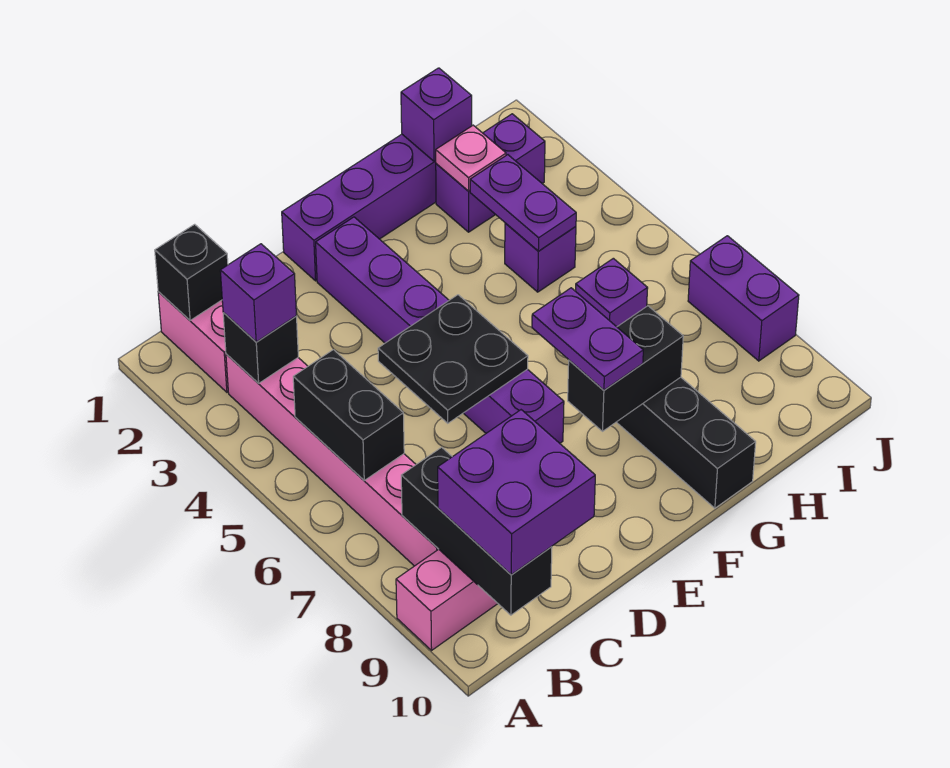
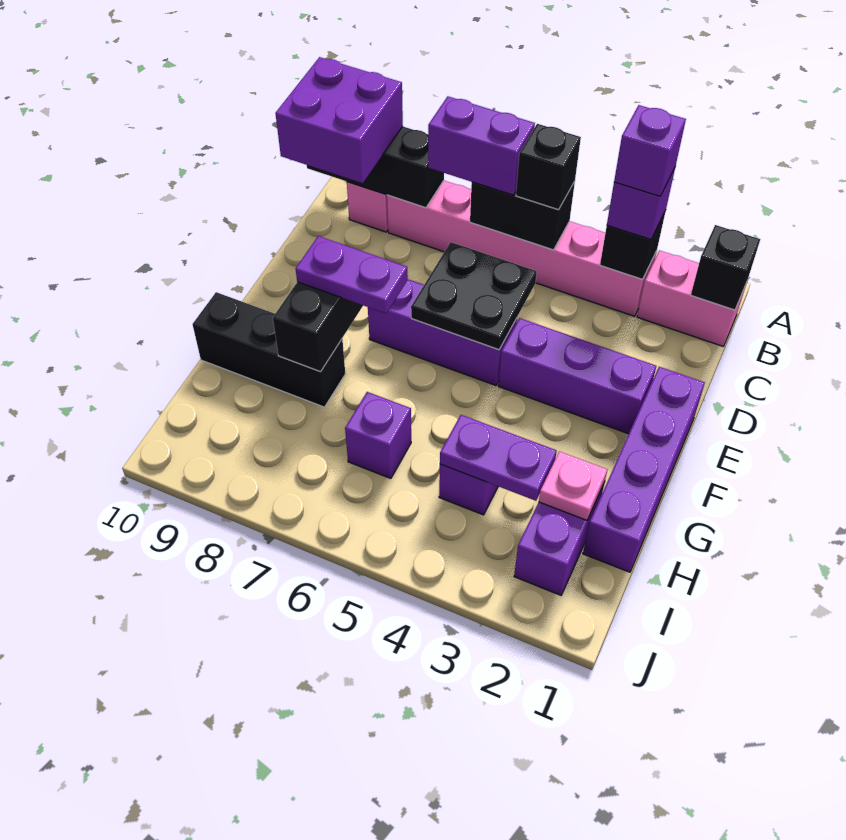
none -> black 1x1 brick [516,124,581,210]
purple 1x1 brick [401,68,472,161] -> purple 1x1 brick moved to [614,105,686,196]
purple 1x2 brick [688,236,799,361] -> purple 1x2 brick moved to [428,96,535,195]

